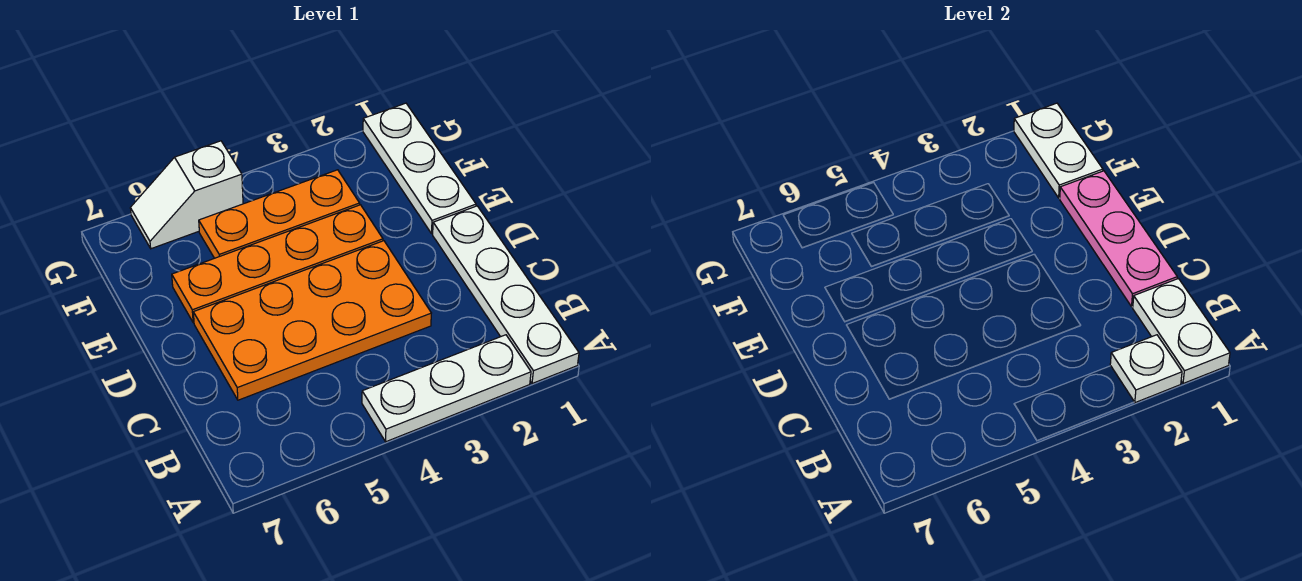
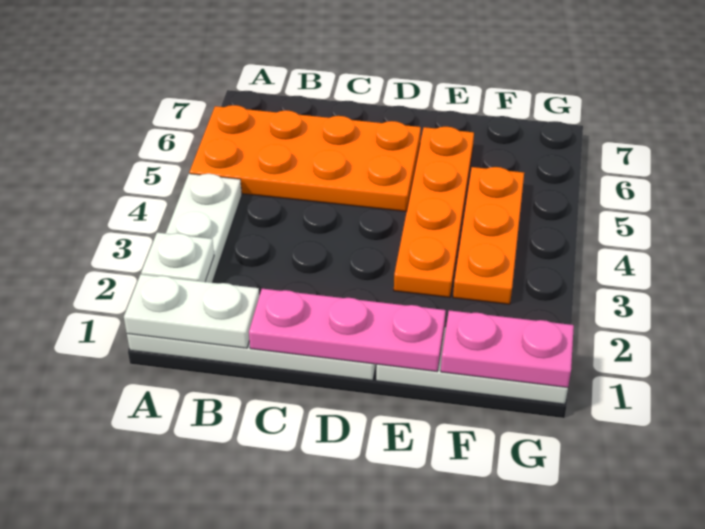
orange 2x4 plate [193,241,431,400] -> orange 2x4 plate turned to [189,105,421,212]
white 1x2 plate [1014,103,1103,198] -> pink 1x2 plate [441,310,574,388]
white 1x2 slope [130,141,243,249] -> none

